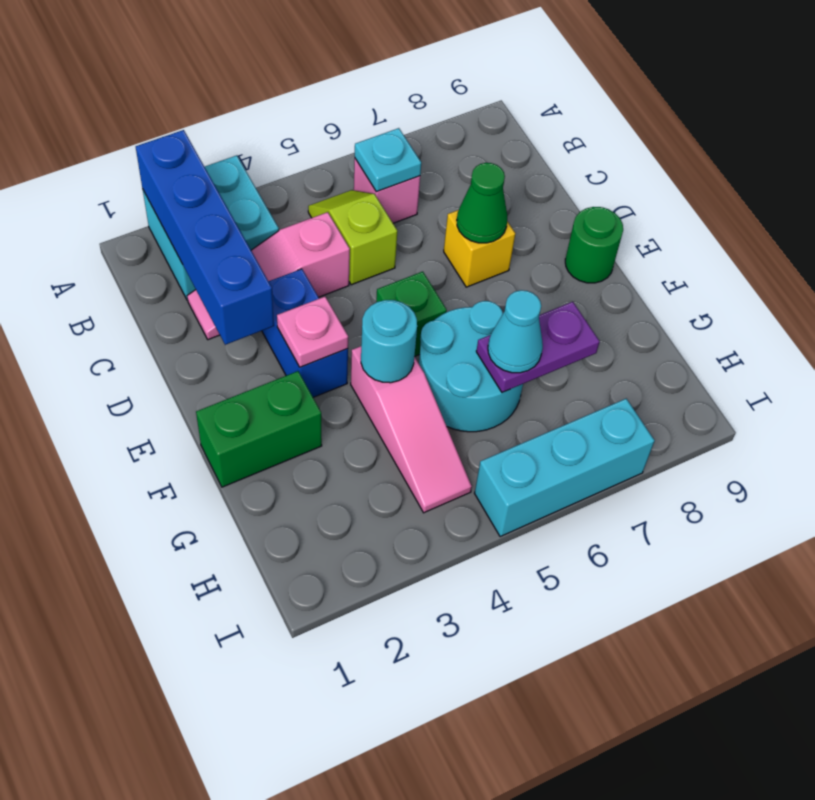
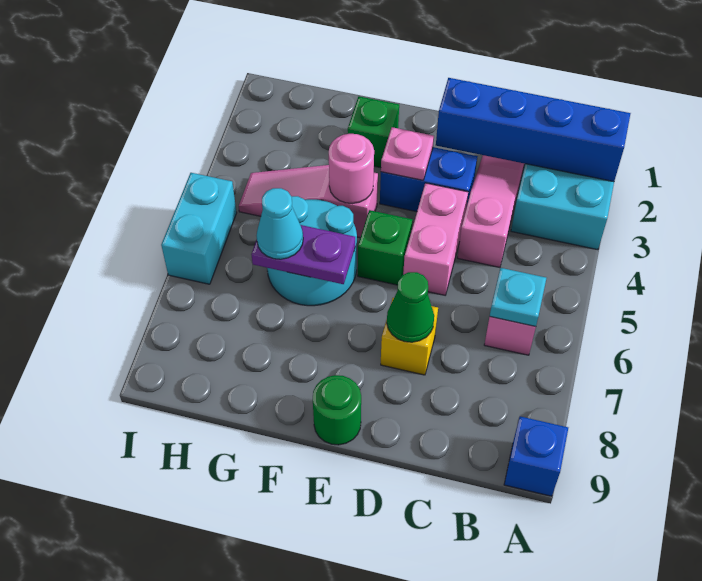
none -> blue 1x1 brick [504,416,568,496]
lime 1x2 slope [308,190,397,285] -> none
none -> pink 1x2 brick [403,183,468,295]
green 1x2 brick [196,371,322,487] -> green 1x1 brick [348,96,399,168]
cyan 1x1 round brick [361,300,417,383] -> pink 1x1 round brick [329,134,374,204]
purple 1x2 plate [476,302,600,392] -> purple 1x2 plate turned to [251,225,355,284]
cyan 1x3 brick [474,399,655,537] -> cyan 1x2 brick [161,173,237,284]

